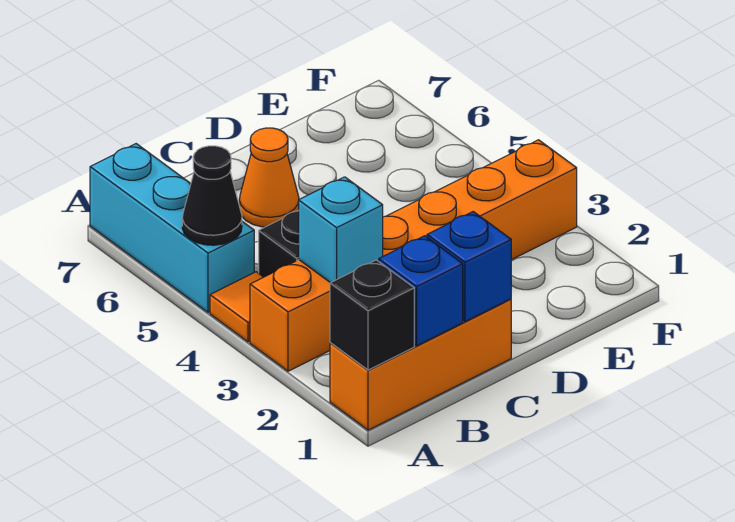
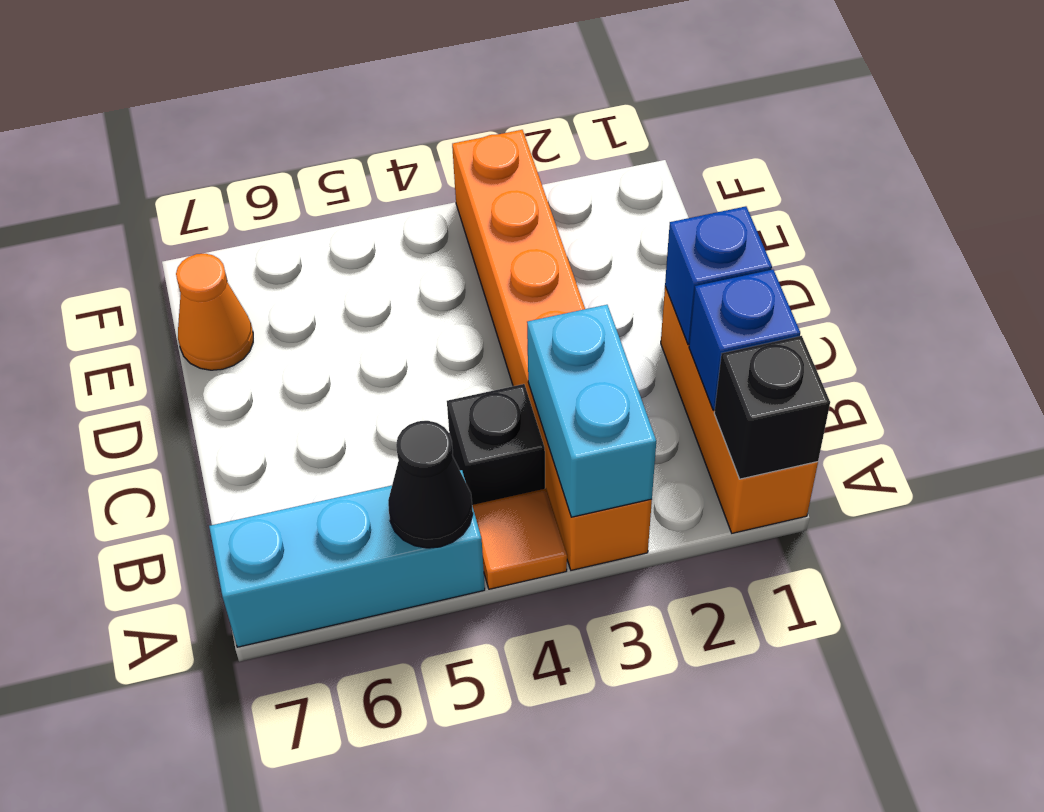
cyan 1x1 brick [299,177,383,283] -> cyan 1x2 brick [527,305,656,517]
orange 1x1 cone [239,128,299,227] -> orange 1x1 cone moved to [176,254,253,370]

